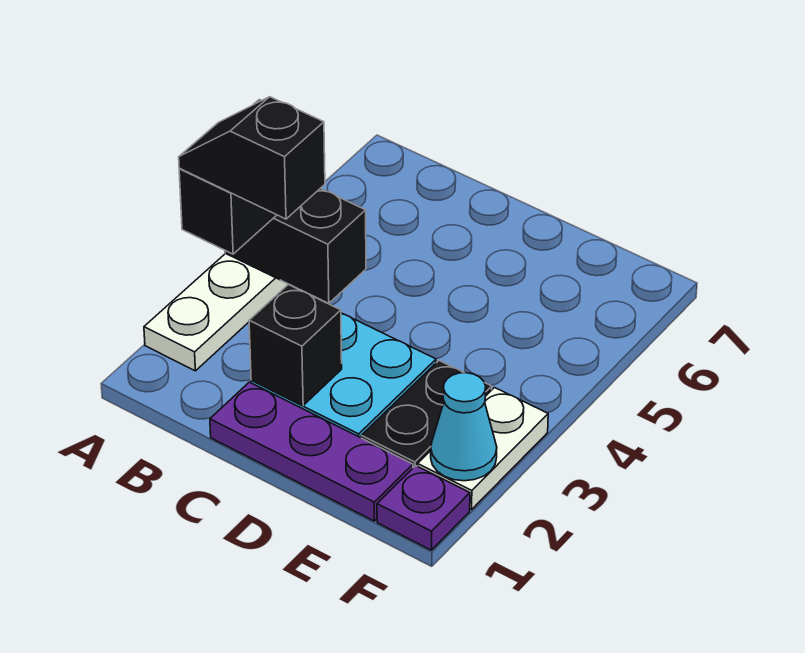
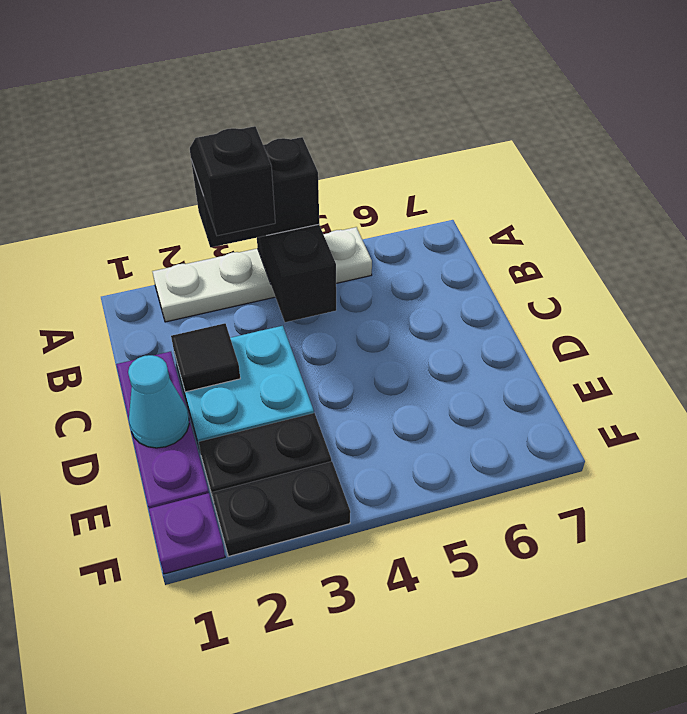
black 1x1 brick [249,285,342,405] -> black 1x1 tile [171,323,240,392]
white 1x2 plate [418,388,548,510] -> black 1x2 plate [212,461,350,556]
cyan 1x1 cone [431,373,497,481] -> cyan 1x1 cone moved to [128,355,189,448]

